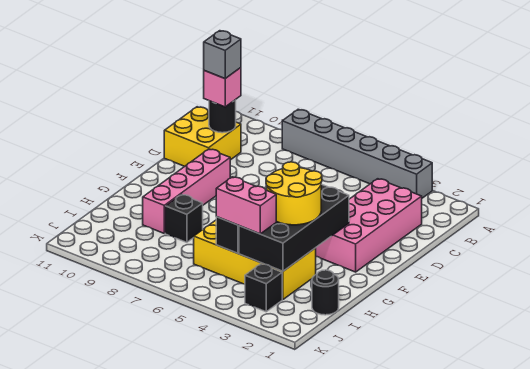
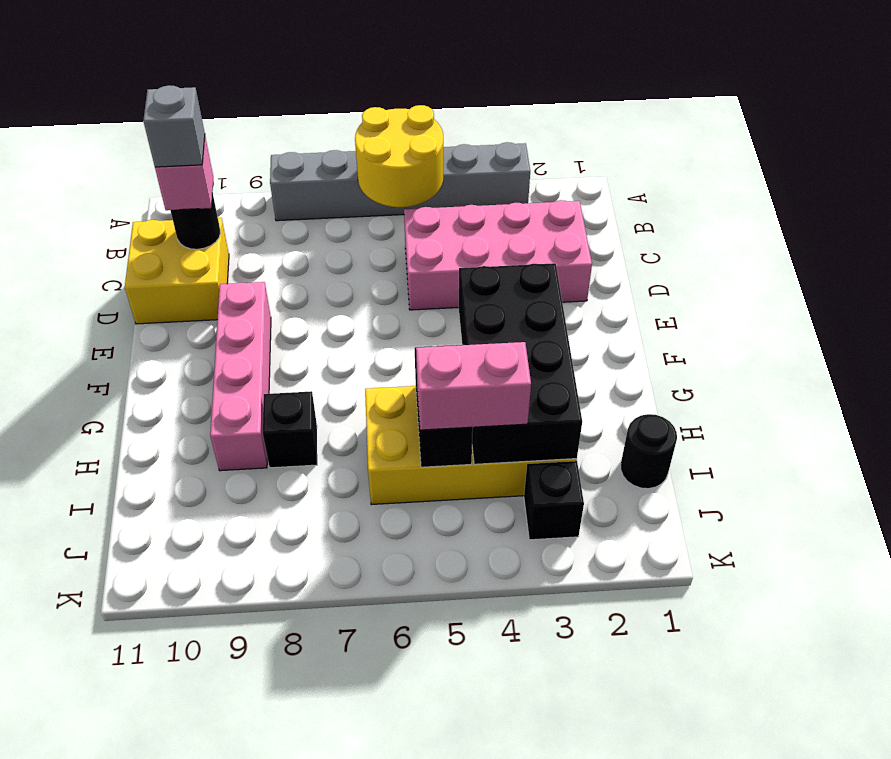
pink 2x4 brick [316,179,422,272] -> pink 2x4 brick turned to [404,200,592,310]
yellow 2x2 round brick [266,162,322,225] -> yellow 2x2 round brick moved to [355,105,443,207]

